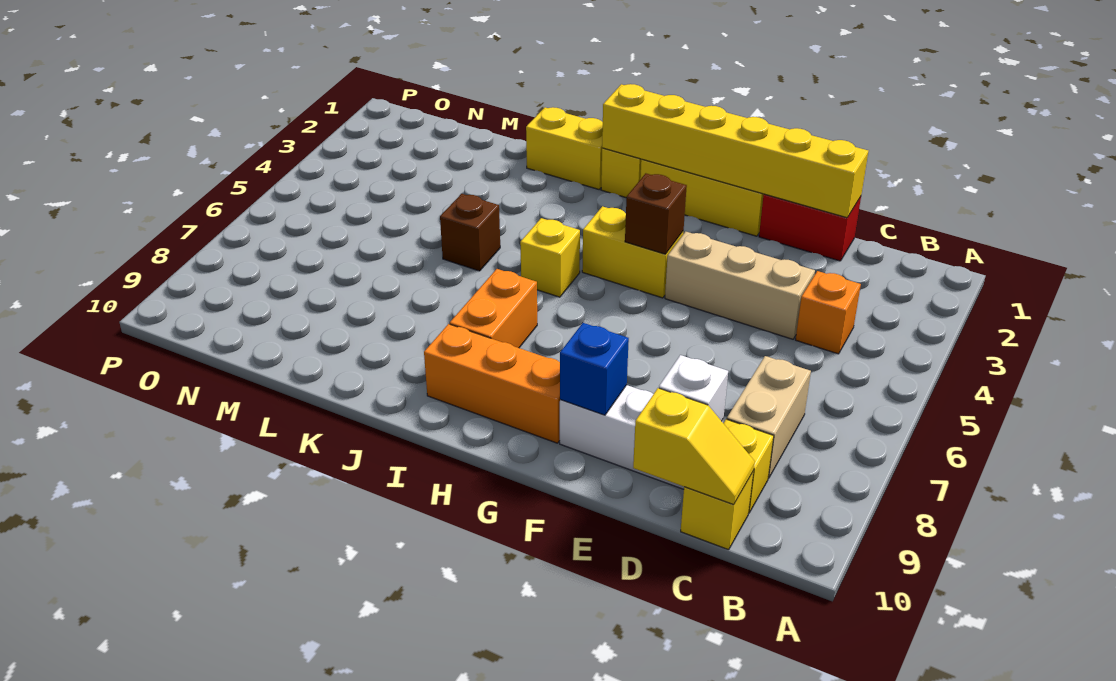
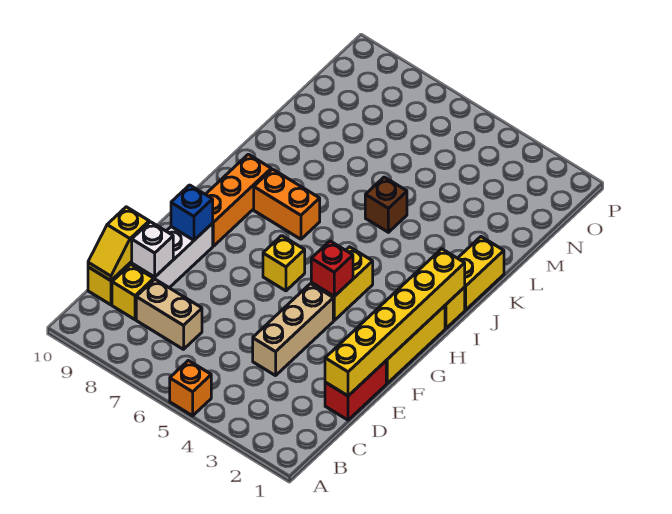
orange 1x1 brick [796,271,861,354] -> orange 1x1 brick moved to [170,360,211,416]
brown 1x1 brick [625,173,687,254] -> red 1x1 brick [311,241,353,296]
yellow 1x1 brick [520,218,580,297] -> yellow 1x1 brick moved to [263,236,305,291]

